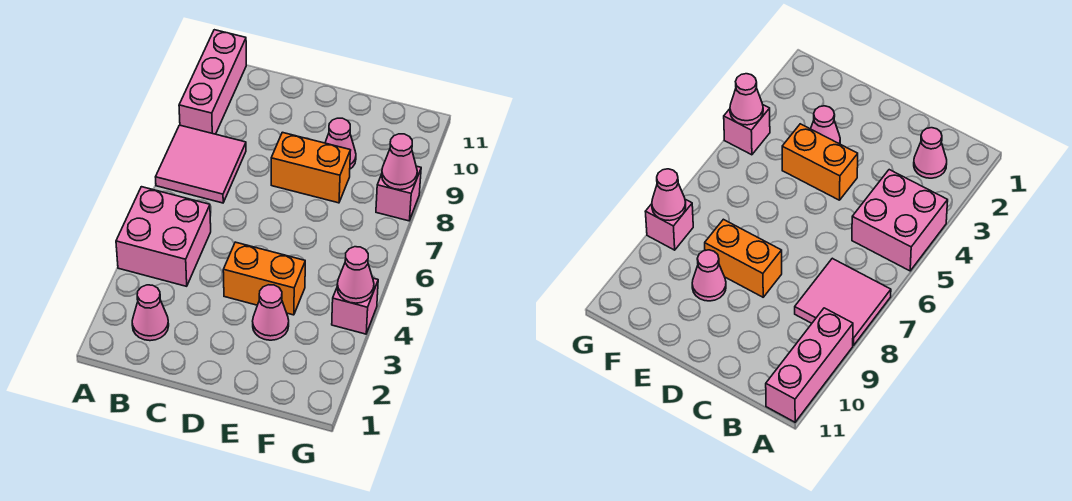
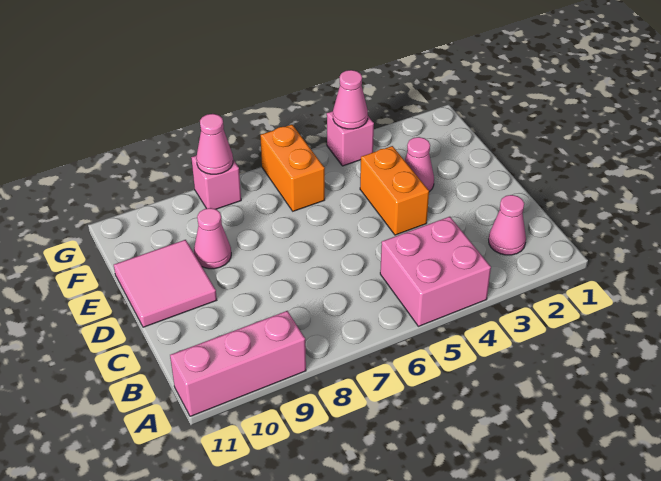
pink 2x2 tile [156,125,246,203] -> pink 2x2 tile moved to [114,240,217,327]
orange 1x2 brick [271,132,351,203] -> orange 1x2 brick moved to [260,125,325,211]

